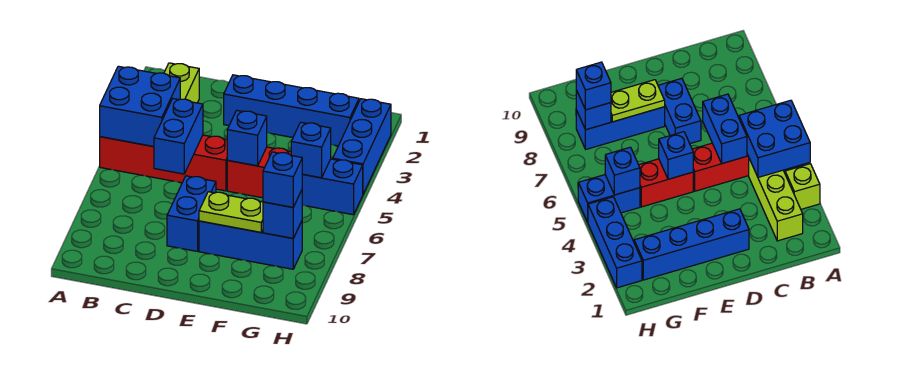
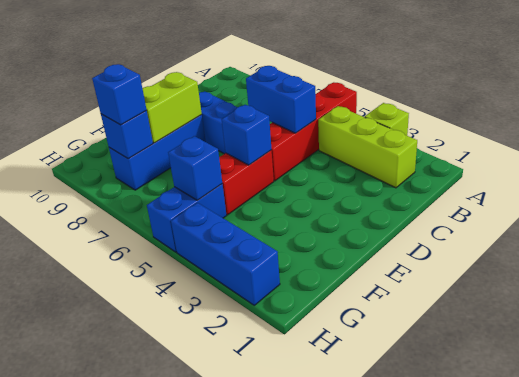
blue 2x2 brick [100,66,180,147] -> none
blue 1x4 brick [224,75,359,146] -> none
lime 1x2 plate [199,192,263,232] -> lime 1x2 brick [142,72,202,143]

